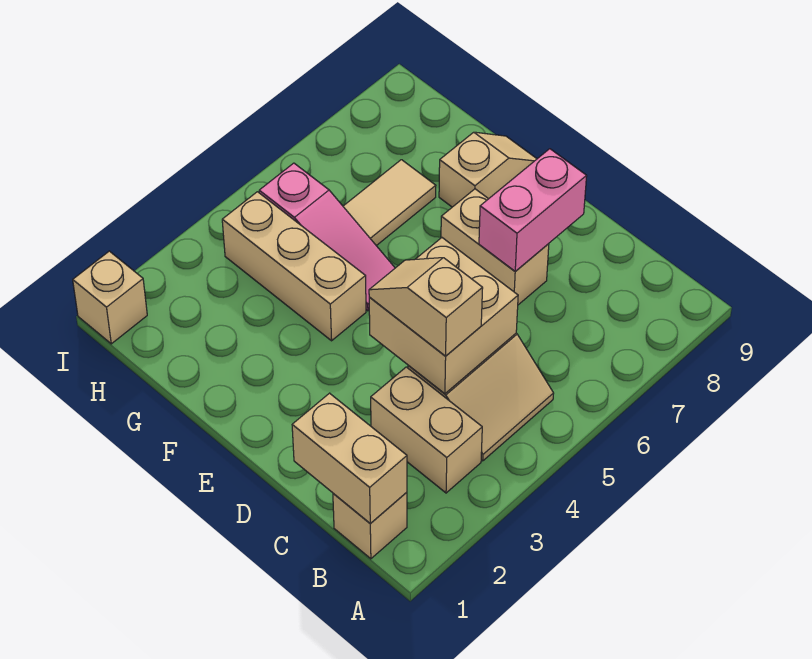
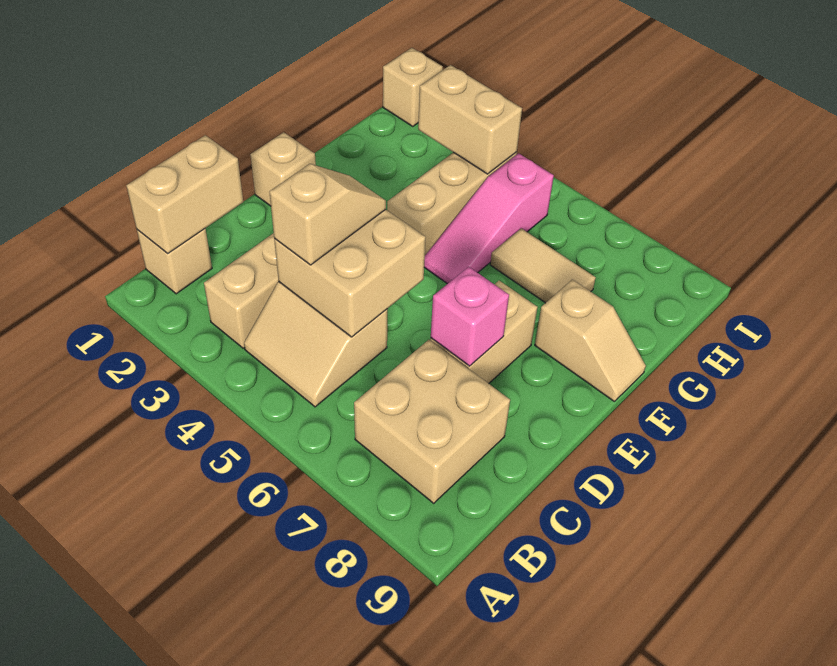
none -> tan 2x2 brick [354,340,510,503]
pink 1x2 brick [479,149,587,271] -> pink 1x1 brick [431,267,509,366]
none -> tan 1x1 brick [250,132,316,206]
none -> tan 1x2 brick [418,65,522,174]

